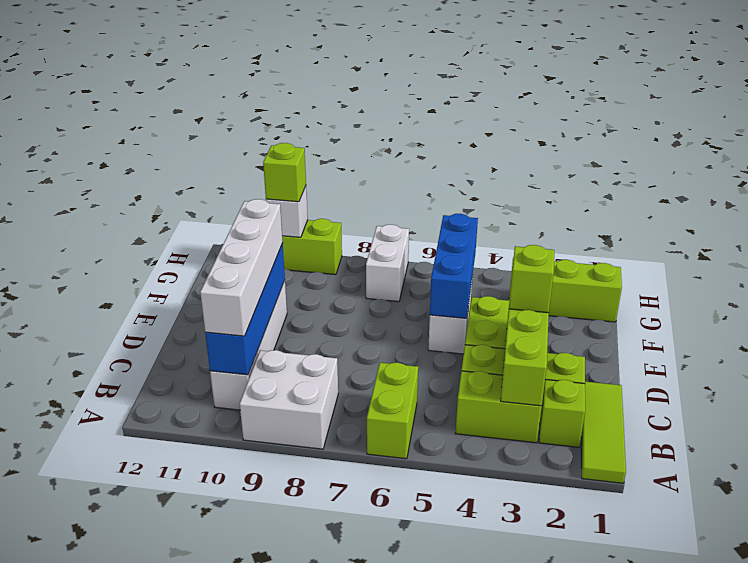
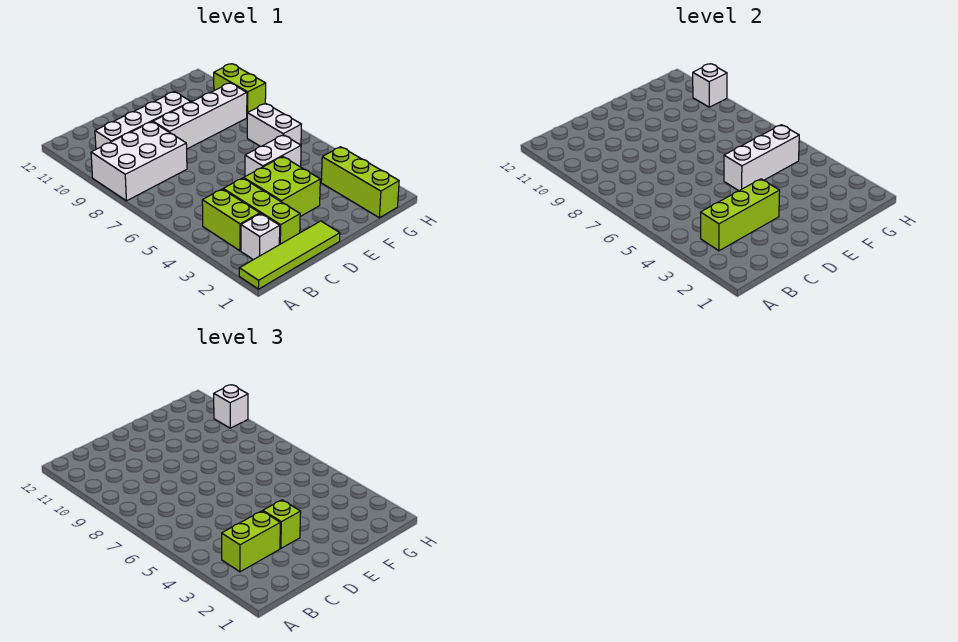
lime 1x3 tile [581,382,626,483] -> lime 1x4 tile [239,221,340,289]
lime 1x2 brick [367,363,418,459] -> lime 1x2 brick moved to [222,511,280,572]
white 2x2 brick [240,350,338,449] -> white 2x3 brick [91,122,187,201]
lime 1x1 brick [539,380,585,447] -> white 1x1 brick [241,214,280,260]
blue 1x4 brick [205,243,285,375] -> none
white 1x4 brick [200,199,283,336] -> white 1x4 brick moved to [153,83,247,149]
blue 1x3 brick [430,214,478,318] -> white 1x3 brick [724,125,799,191]
white 1x2 brick [366,224,409,302] -> white 1x2 brick turned to [247,103,301,146]
lime 1x1 brick [263,143,306,202] -> white 1x1 brick [214,385,248,428]

